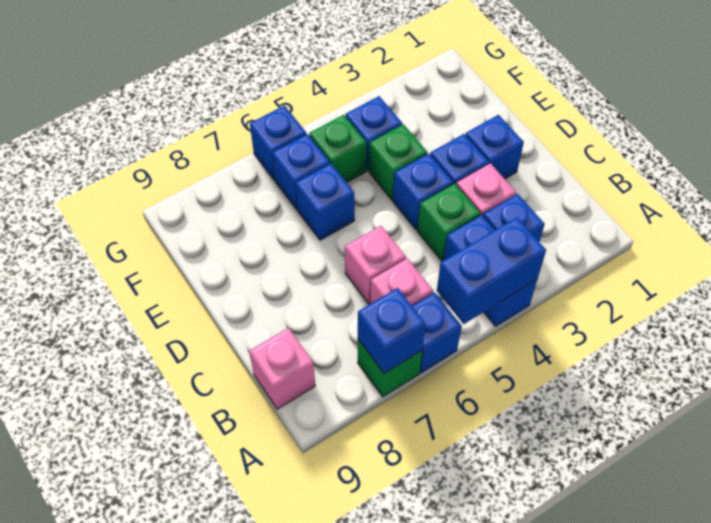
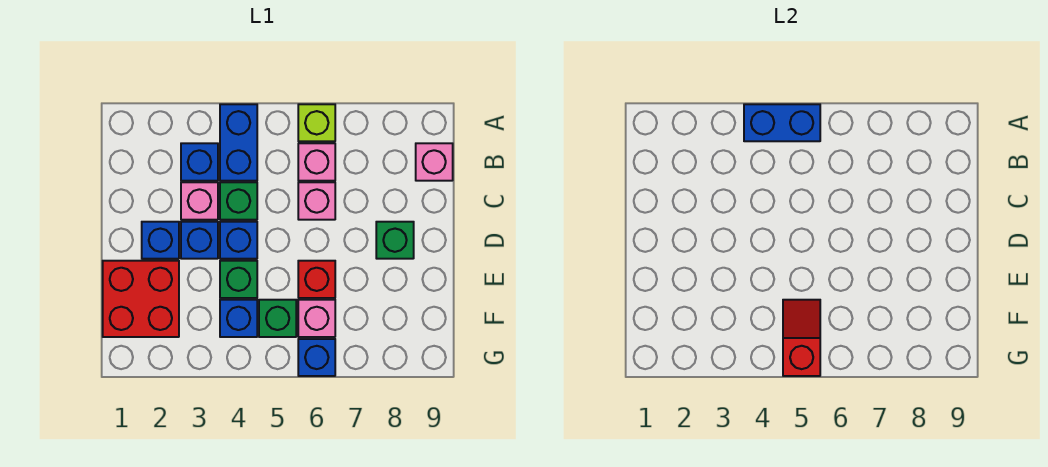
blue 1x1 brick [413,292,462,373] -> lime 1x1 brick [298,104,335,141]
green 1x1 brick [358,339,422,397] -> green 1x1 brick moved to [376,222,414,259]
blue 1x1 brick [358,288,426,373] -> none
none -> red 2x2 brick [103,261,179,337]
blue 1x1 brick [296,164,355,240] -> red 1x1 brick [298,261,335,298]
none -> red 1x2 slope [783,300,820,376]
blue 1x1 brick [272,134,330,210] -> pink 1x1 brick [298,300,335,337]

